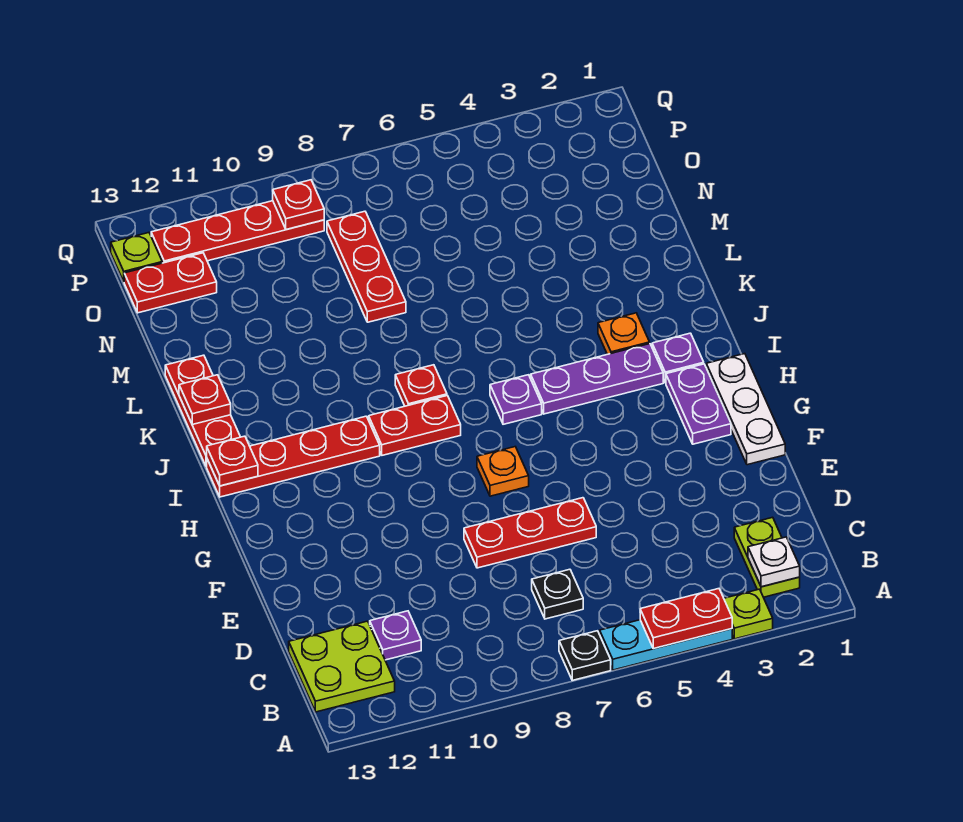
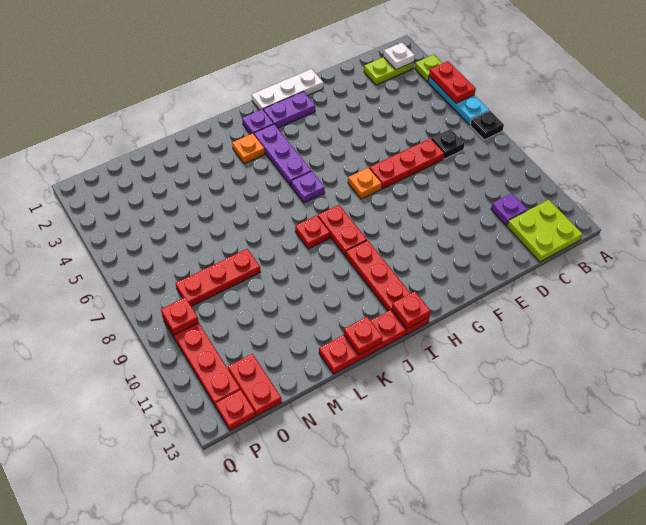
red 1x3 plate [464,498,596,568] -> red 1x3 plate turned to [370,138,444,189]
lime 1x1 plate [111,233,162,281] -> red 1x1 plate [215,390,255,431]

